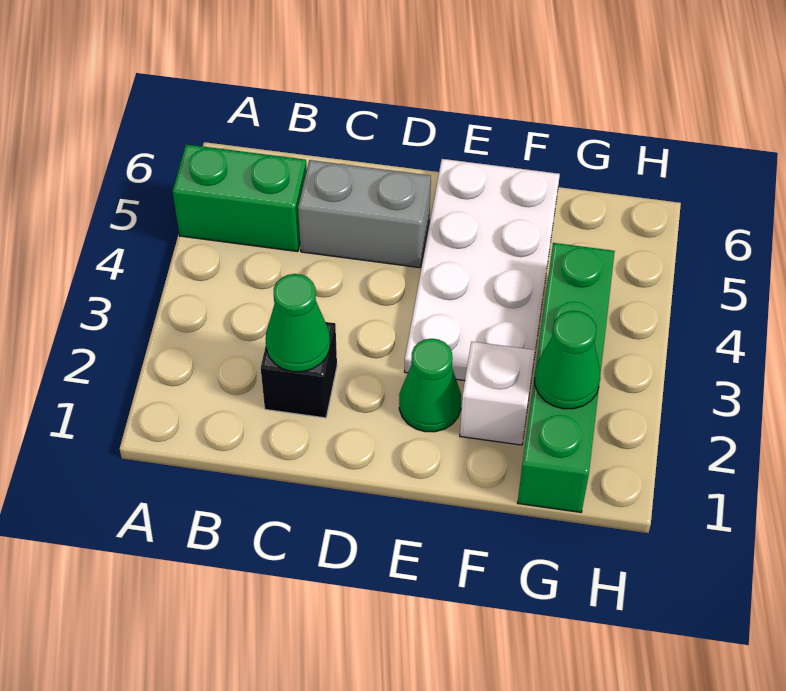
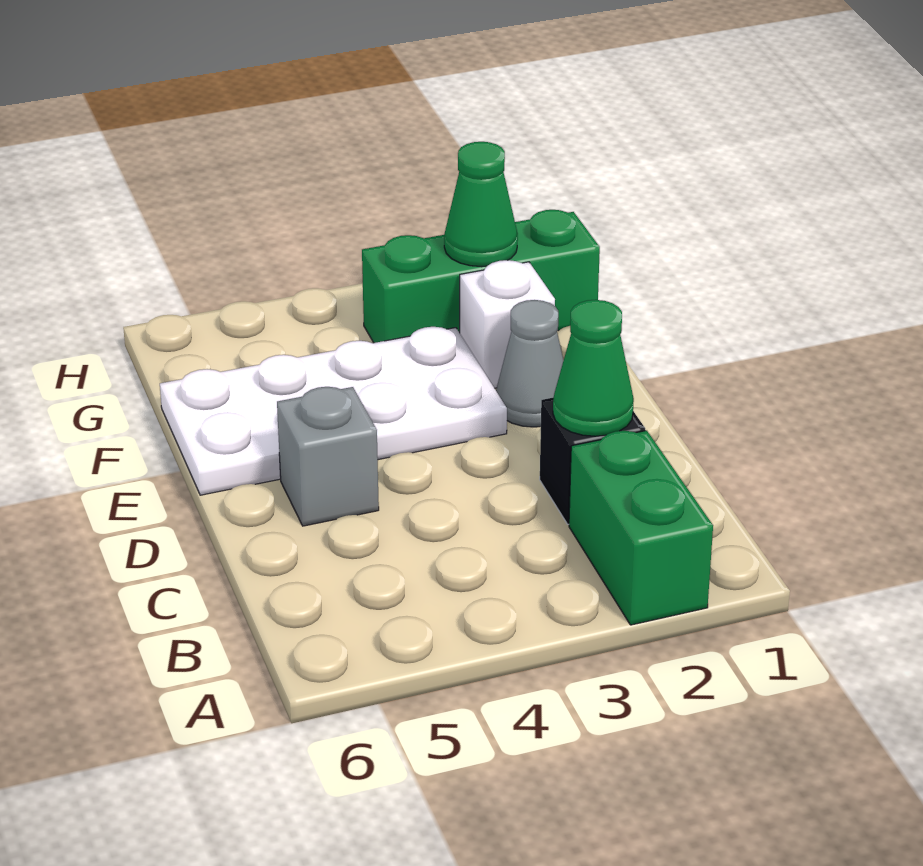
green 1x2 brick [173,144,307,252] -> green 1x2 brick moved to [569,430,713,625]
grey 1x2 brick [298,160,431,268] -> grey 1x1 brick [277,387,379,526]
green 1x1 cone [399,339,461,432] -> grey 1x1 cone [496,300,564,427]
green 1x4 brick [518,243,615,512] -> green 1x3 brick [362,210,600,343]

